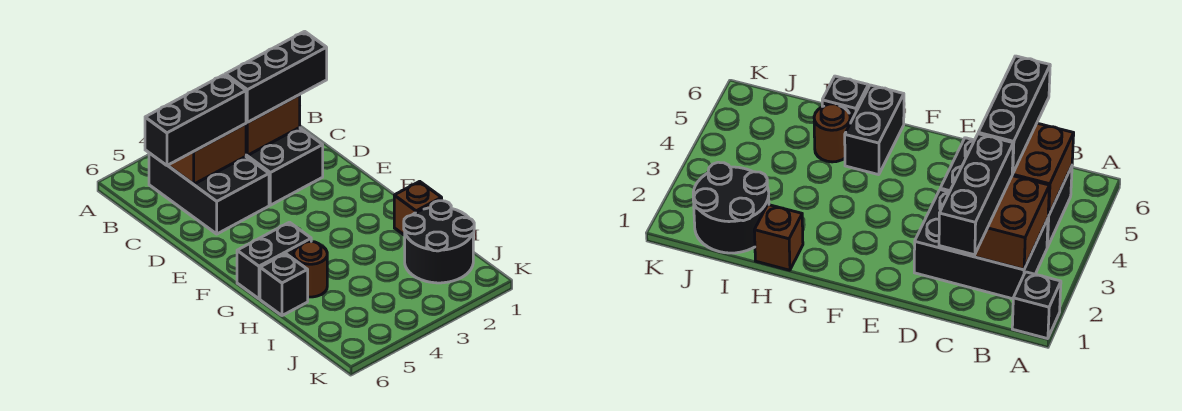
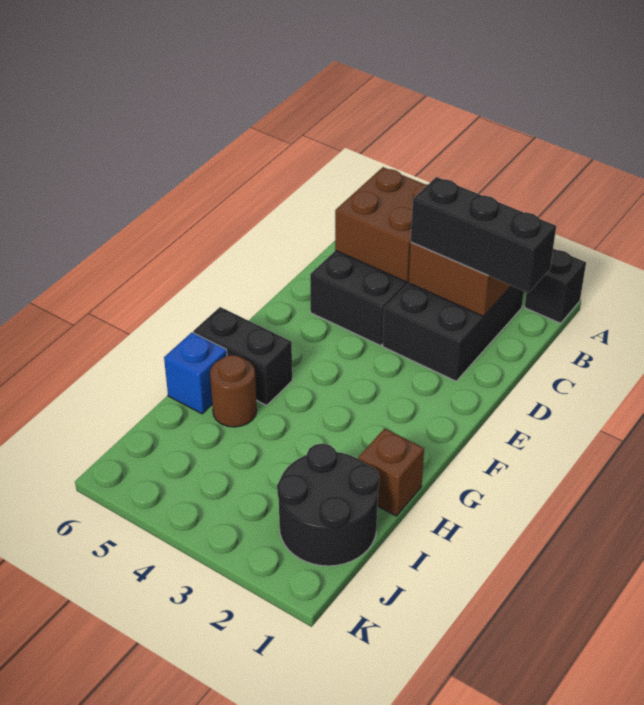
black 1x3 brick [145,75,246,166] -> none
black 1x1 brick [260,254,308,316] -> blue 1x1 brick [164,332,227,414]

